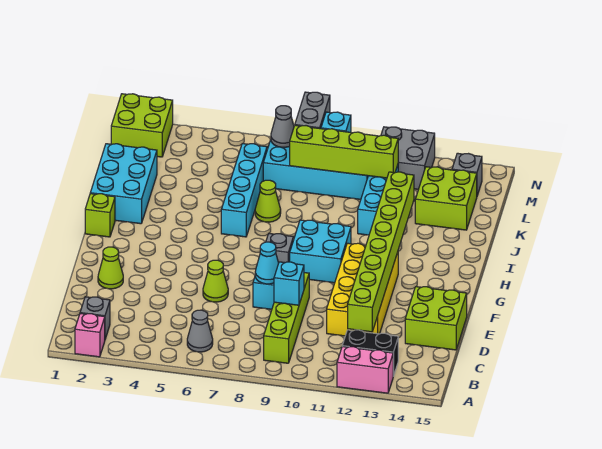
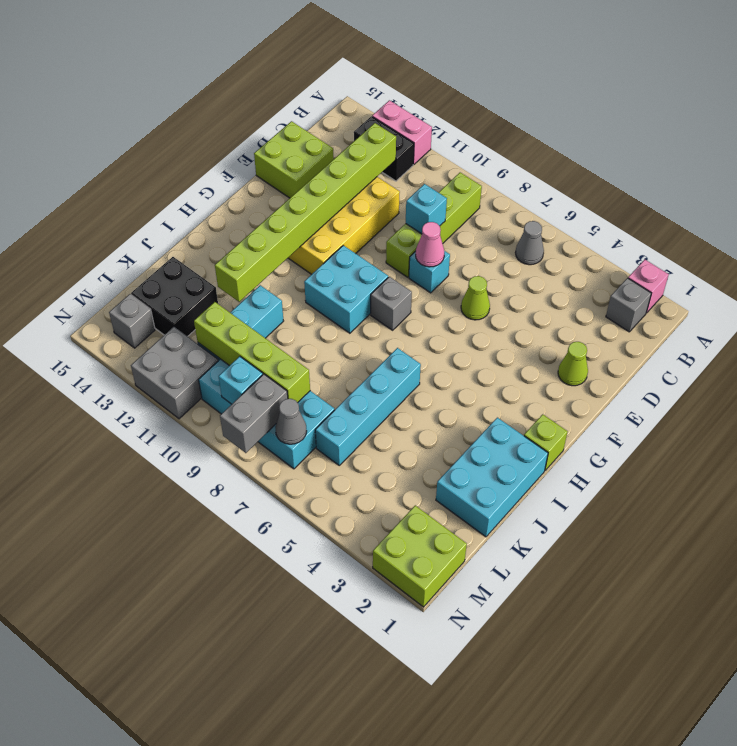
cyan 1x1 cone [255,242,279,284] -> pink 1x1 cone [416,222,444,267]
lime 1x1 cone [255,180,281,222] -> none
lime 2x2 brick [415,167,477,230] -> black 2x2 brick [131,257,218,336]

